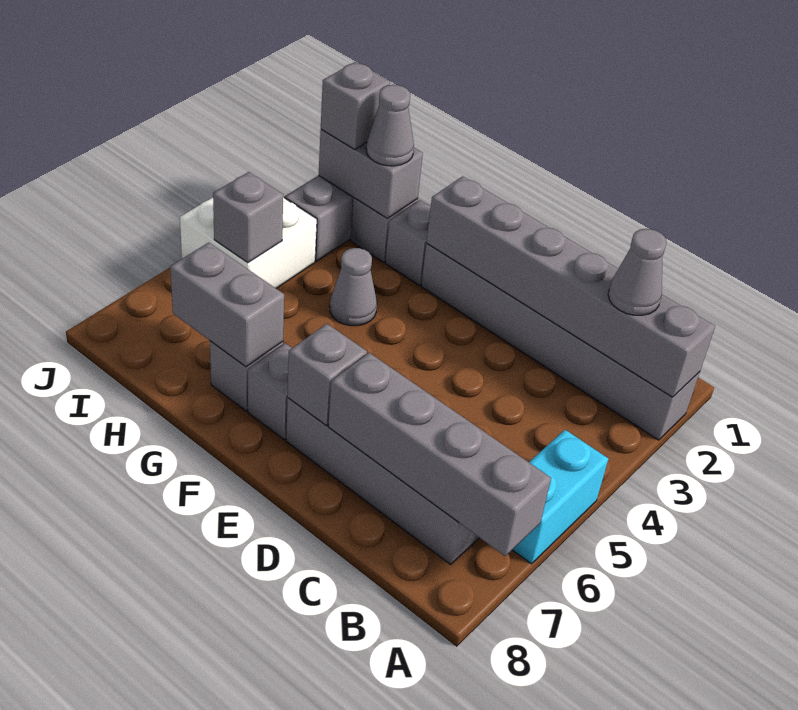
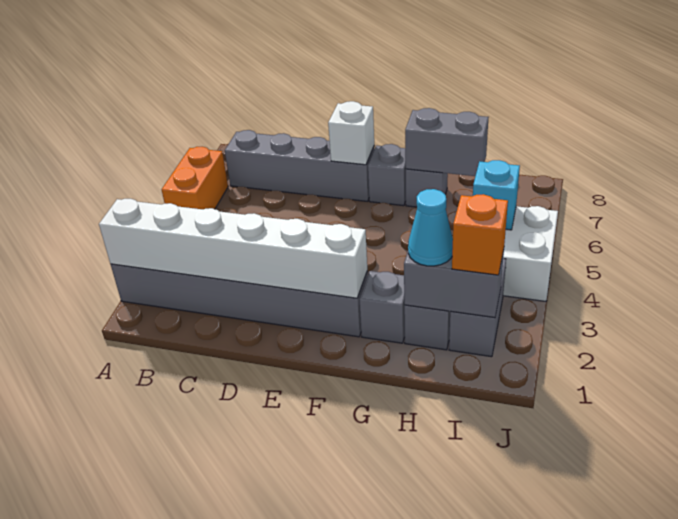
grey 1x6 brick [426,176,715,397] -> white 1x6 brick [99,199,367,298]
cyan 1x2 brick [513,430,608,564] -> orange 1x2 brick [162,147,228,209]
grey 1x4 brick [328,353,551,556] -> none
grey 1x1 cone [608,229,666,315] -> none
grey 1x1 brick [288,324,367,425] -> white 1x1 brick [328,101,374,165]
grey 1x1 cone [330,248,377,326] -> none
grey 1x1 cone [366,85,414,166] -> cyan 1x1 cone [408,189,453,266]
grey 1x1 brick [321,62,390,149] -> orange 1x1 brick [452,194,508,275]
grey 1x1 brick [213,172,283,263] -> cyan 1x1 brick [473,160,520,230]

